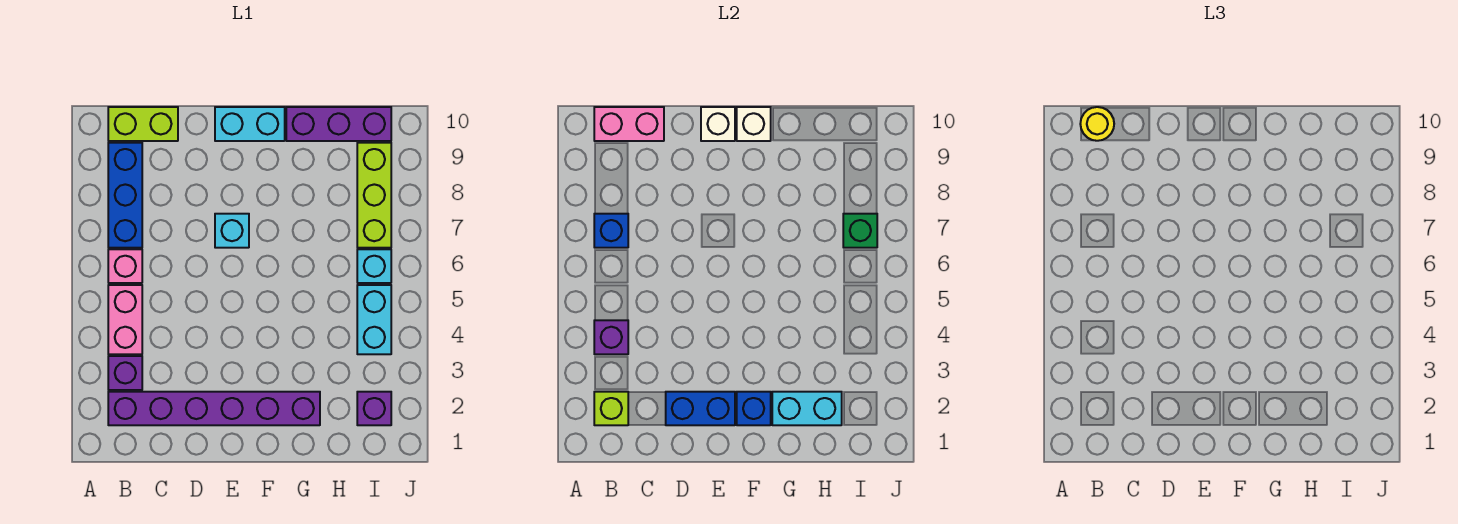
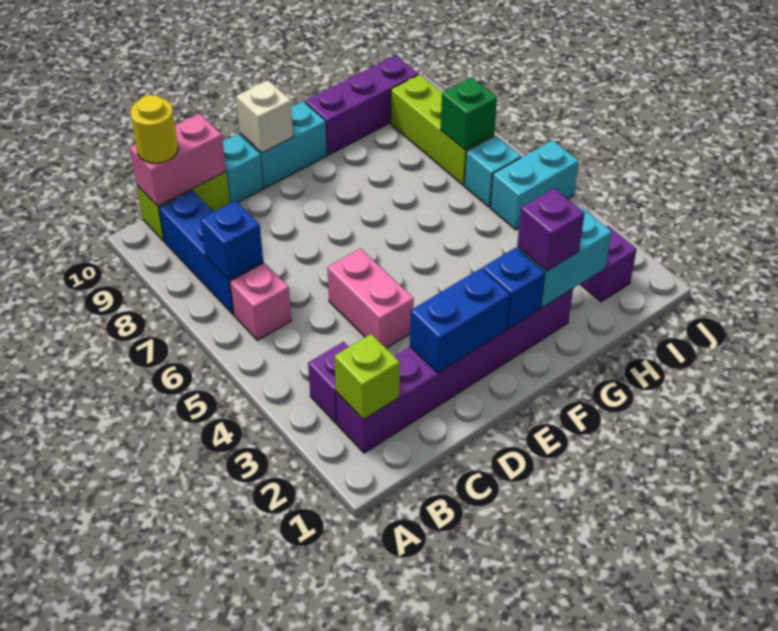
pink 1x2 brick [108,285,142,354] -> pink 1x2 brick moved to [327,248,414,348]
purple 1x1 brick [594,320,628,354] -> purple 1x1 brick moved to [517,189,585,271]
cyan 1x1 brick [215,214,249,248] -> cyan 1x1 brick moved to [223,134,263,203]
white 1x1 brick [737,107,771,141] -> none
cyan 1x2 brick [357,285,391,354] -> cyan 1x2 brick turned to [490,140,579,230]

